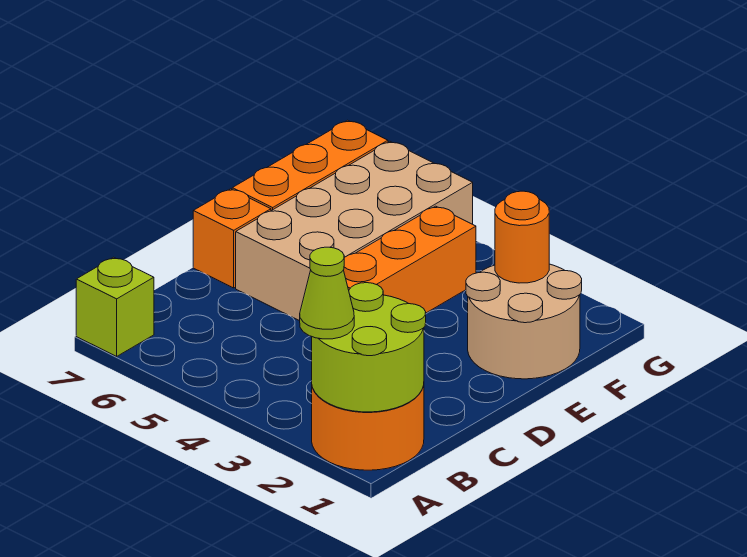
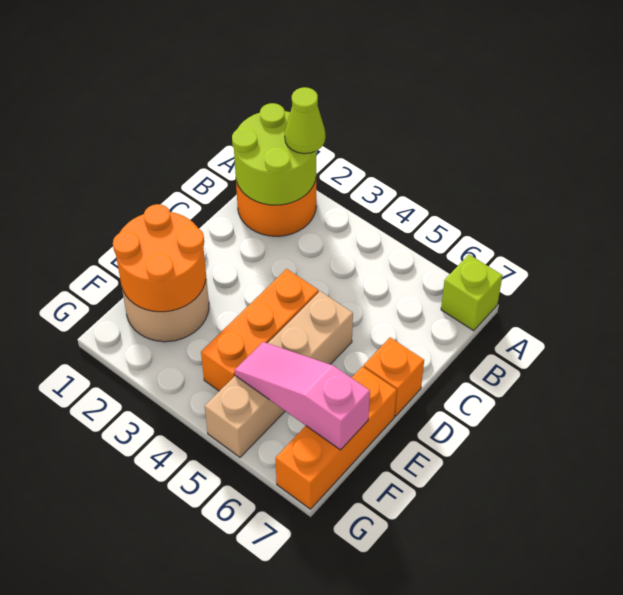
tan 2x4 brick [236,142,473,321] -> tan 1x4 brick [205,291,353,457]
orange 1x1 round brick [495,191,549,283] -> orange 2x2 round brick [113,204,206,312]
none -> pink 1x3 slope [235,342,370,450]

